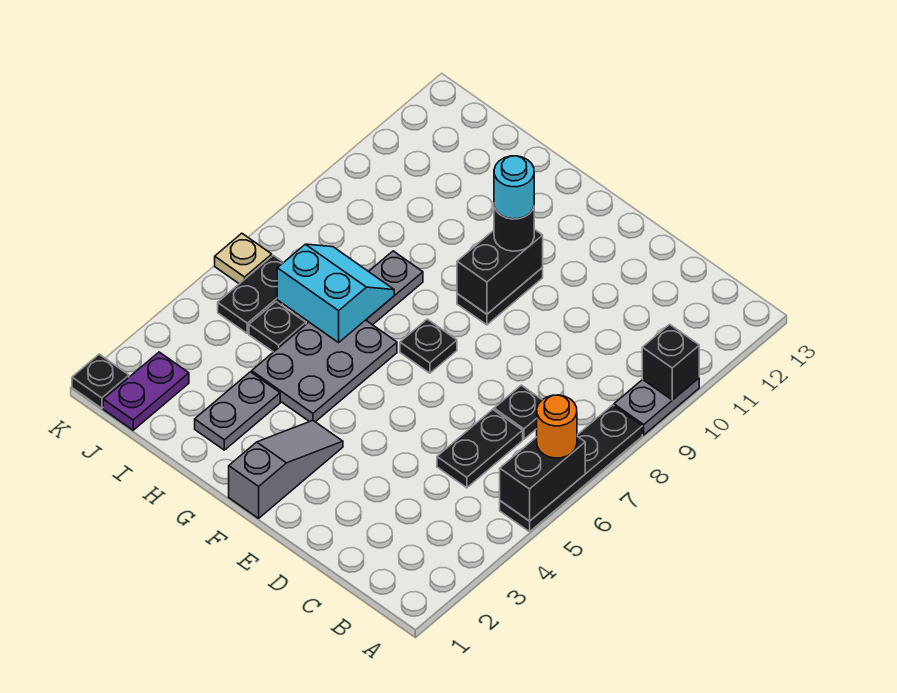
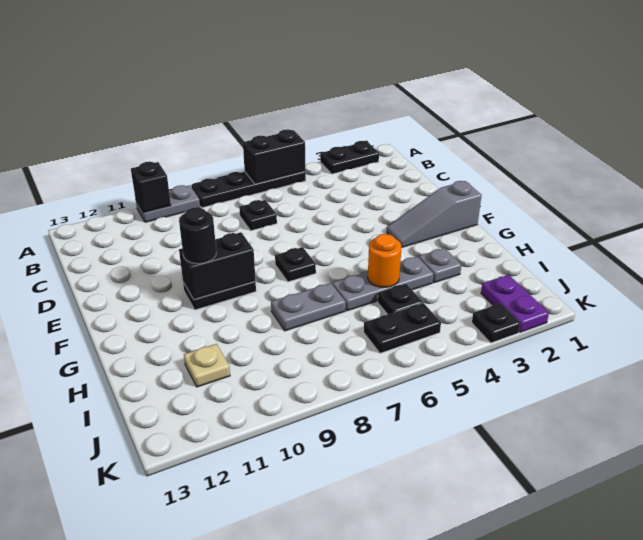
orange 1x1 round brick [537,395,577,458] -> orange 1x1 round brick moved to [368,234,401,287]
black 1x2 plate [437,409,523,488] -> black 1x2 plate moved to [320,141,379,174]
cyan 1x1 round brick [494,156,534,219] -> none
grey 2x3 plate [252,320,397,422] -> grey 1x3 plate [332,256,434,311]
grey 1x2 plate [195,372,280,450] -> grey 1x1 plate [419,248,461,283]
cyan 2x2 slope [277,244,394,343] -> none
purple 1x2 plate [103,352,189,430] -> purple 1x2 plate turned to [481,275,549,332]
black 1x1 plate [72,354,129,408] -> black 1x1 plate moved to [472,303,520,343]
tan 1x1 plate [215,233,272,284] -> tan 1x1 plate moved to [184,344,230,387]

